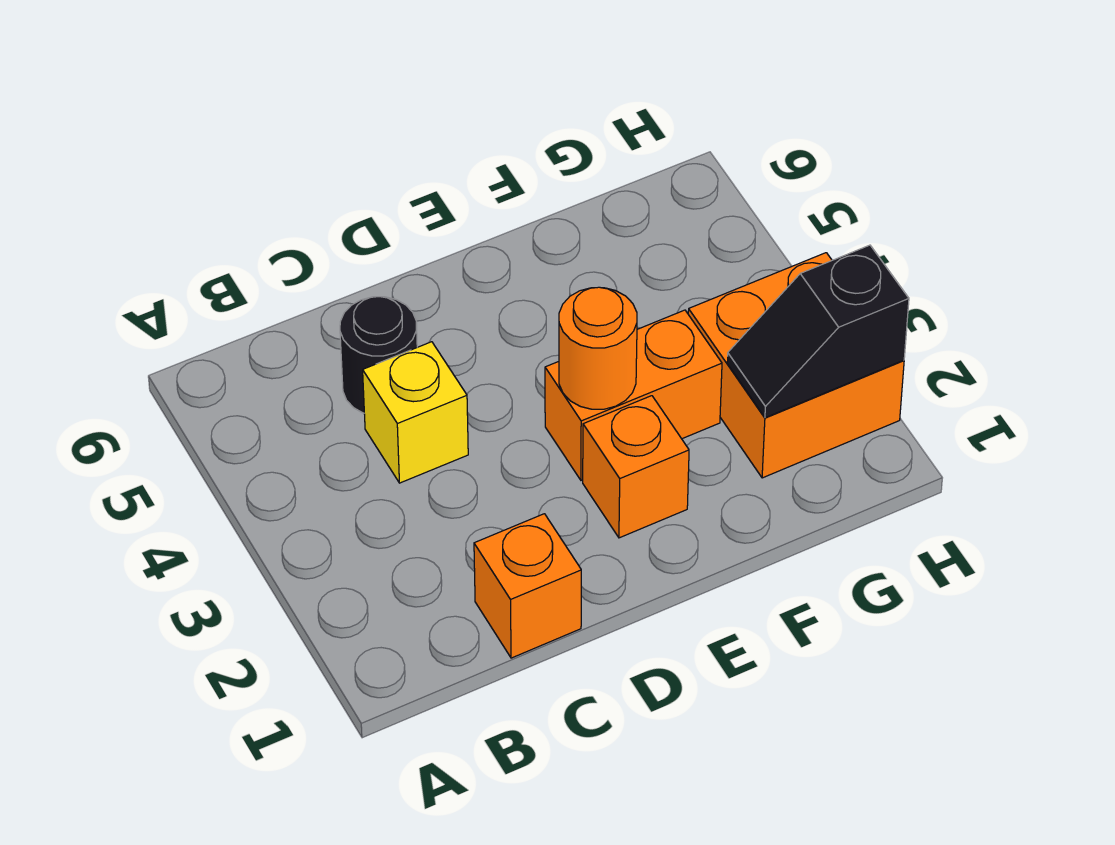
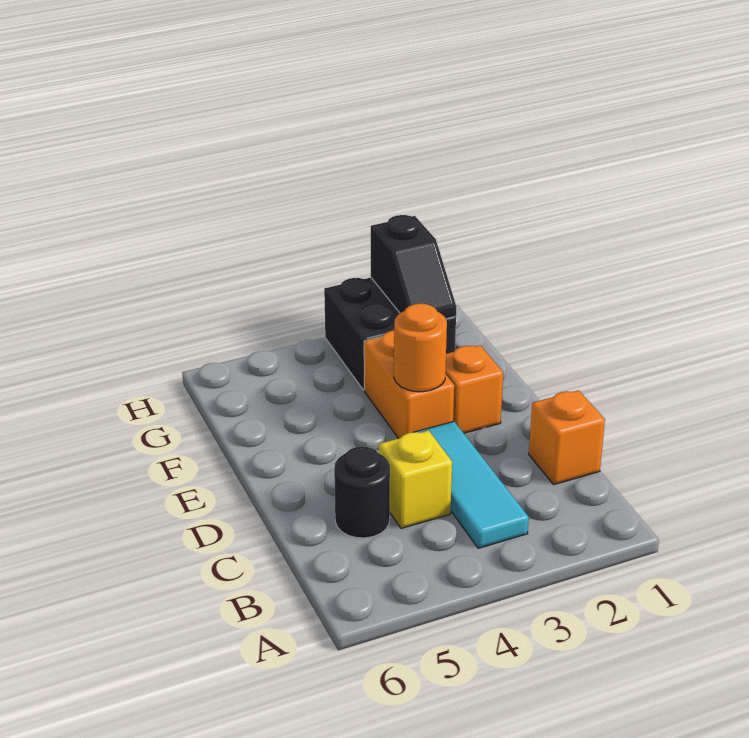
none -> cyan 1x3 tile [416,421,529,548]
orange 2x2 brick [688,253,904,478] -> black 2x2 brick [324,278,456,390]

